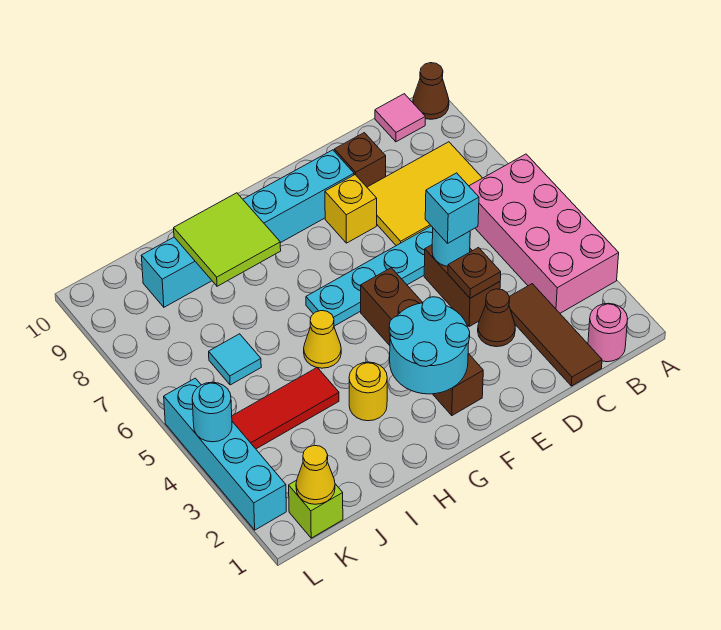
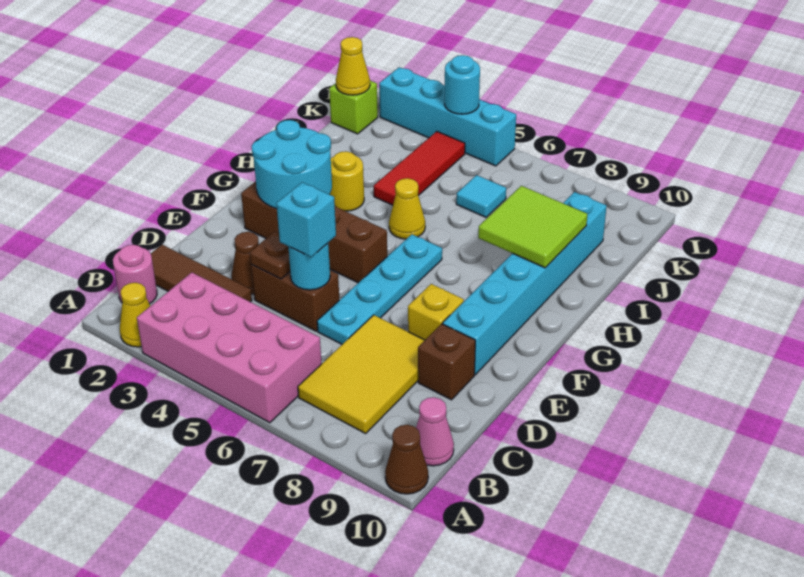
none -> yellow 1x1 cone [120,283,150,347]
pink 1x1 tile [375,94,425,142] -> pink 1x1 cone [416,397,454,466]

